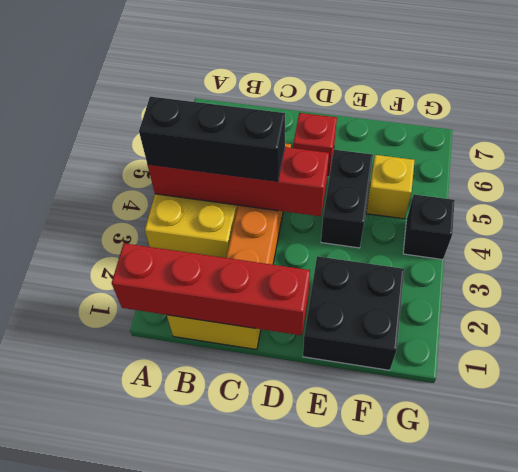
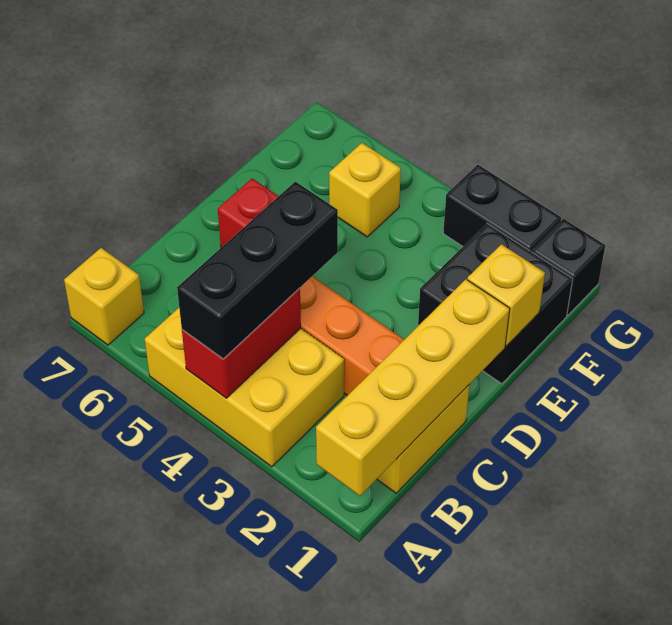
red 1x4 brick [112,243,310,335] -> yellow 1x4 brick [316,279,510,496]
red 1x4 brick [148,147,329,216] -> red 1x2 brick [182,288,301,398]
none -> yellow 1x1 brick [64,248,144,345]
none -> yellow 1x1 brick [467,244,545,346]
black 1x2 brick [321,150,373,248] -> black 1x2 brick moved to [443,165,561,252]
black 1x1 brick [403,194,455,260] -> black 1x1 brick moved to [532,219,605,315]

